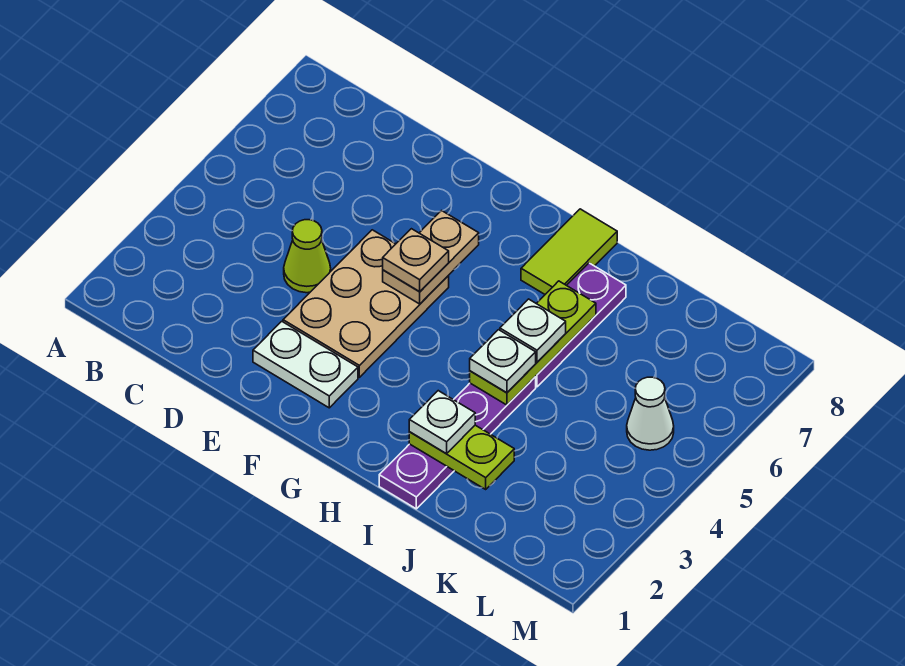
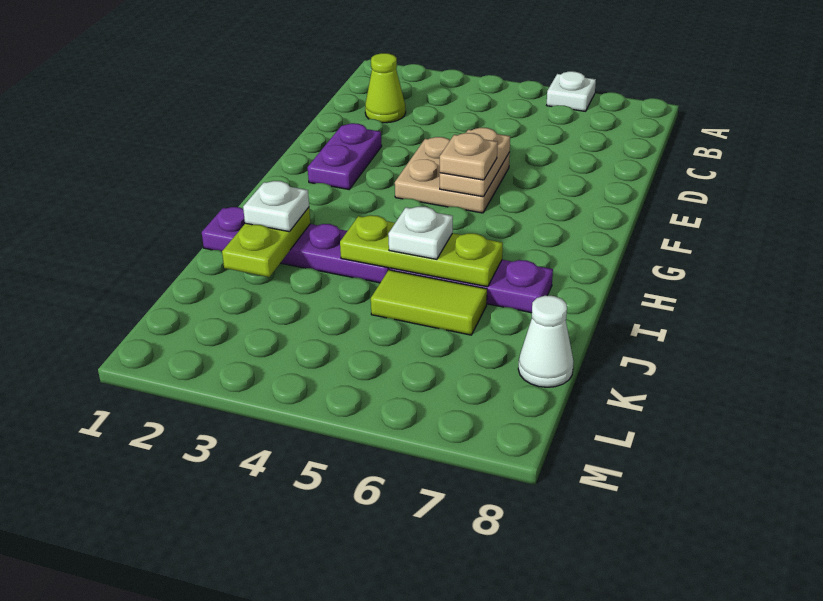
lime 1x1 cone [284,220,331,293] -> lime 1x1 cone moved to [365,53,406,123]
white 1x2 plate [253,321,358,408] -> purple 1x2 plate [308,123,382,189]
tan 2x3 plate [283,230,449,377] -> tan 2x2 plate [395,137,510,213]
tan 1x2 plate [383,211,479,304] -> tan 1x2 plate turned to [440,128,510,197]
lime 1x2 tile [521,209,617,294] -> lime 1x2 tile moved to [371,270,487,335]
white 1x1 plate [470,330,536,393] -> white 1x1 plate moved to [547,71,596,111]
white 1x1 cone [627,377,674,450] -> white 1x1 cone moved to [518,296,573,387]

